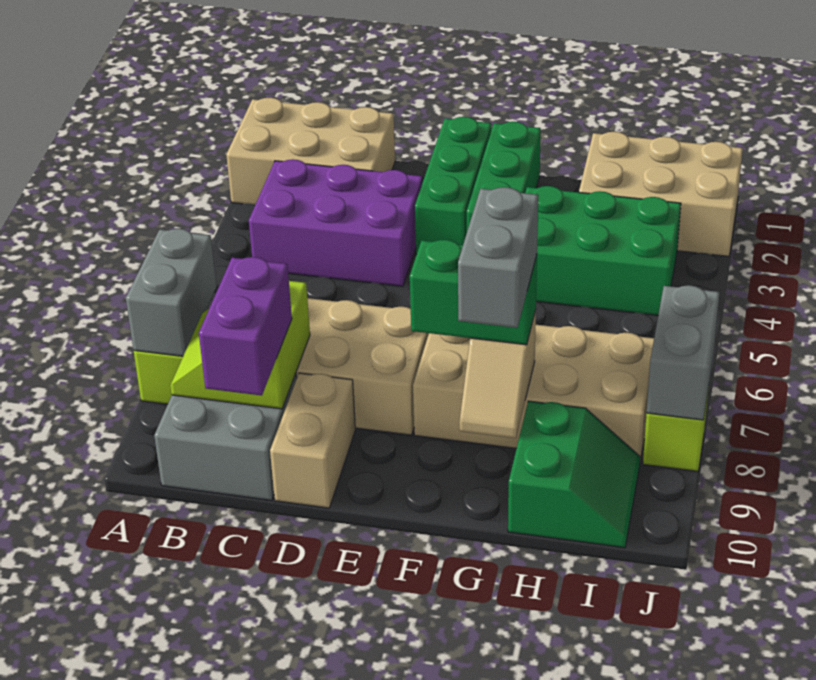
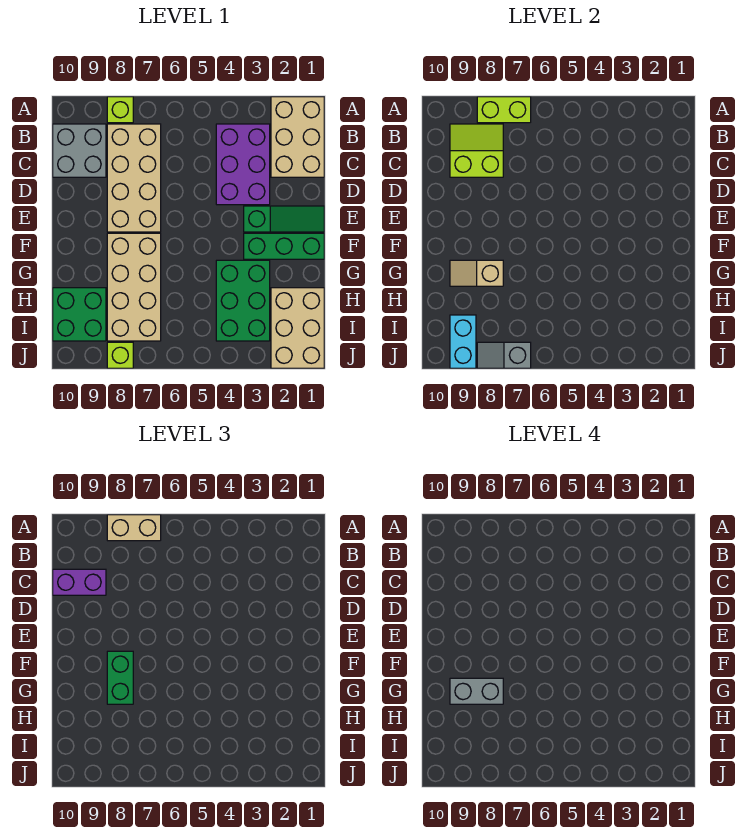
grey 1x2 brick [126,229,216,356] -> lime 1x2 brick [477,97,531,123]
tan 1x2 brick [270,373,355,508] -> tan 1x2 brick moved to [107,515,161,541]
green 1x3 brick [415,117,491,255] -> green 1x3 slope [244,206,324,232]
green 2x2 slope [508,401,640,548] -> green 2x2 brick [53,288,106,341]
none -> cyan 1x2 brick [450,315,476,368]
grey 1x2 brick [647,285,720,420] -> grey 1x2 slope [477,342,531,368]

